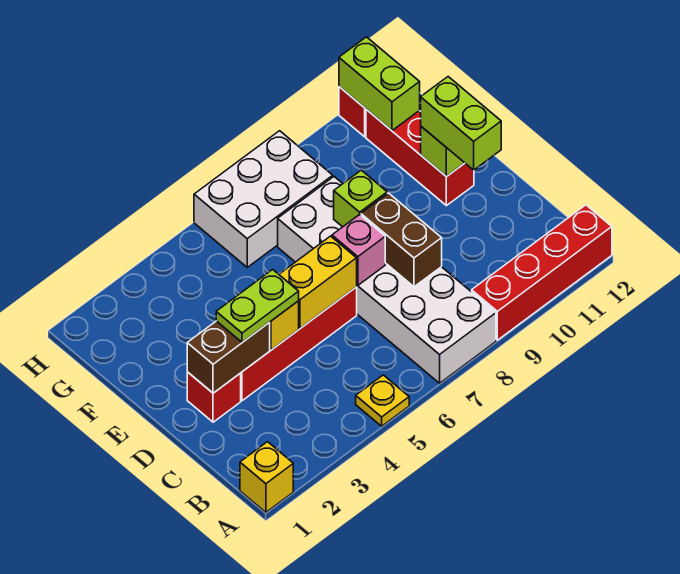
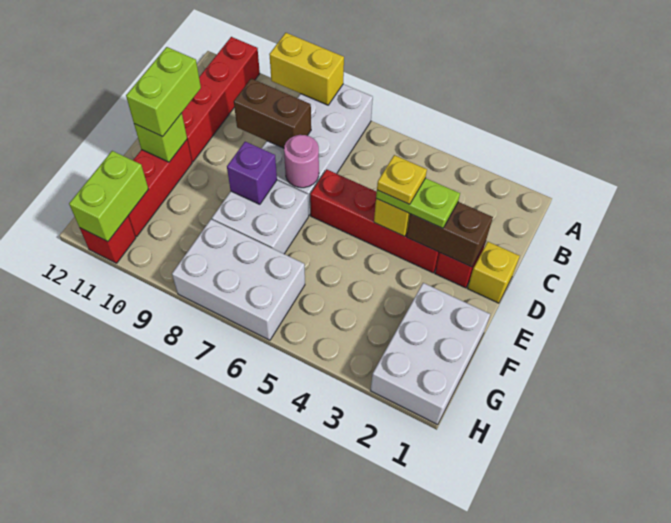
yellow 1x1 brick [240,442,293,512] -> yellow 1x1 brick moved to [467,242,520,303]
yellow 1x1 plate [356,375,409,426] -> yellow 1x1 plate moved to [377,155,427,204]
red 1x4 brick [472,205,612,340] -> red 1x4 brick turned to [182,37,260,162]
brown 1x2 brick [361,193,442,287] -> brown 1x2 brick turned to [234,79,311,148]
yellow 1x2 brick [279,236,357,328] -> yellow 1x2 brick moved to [269,33,344,105]
pink 1x1 brick [332,215,385,285] -> pink 1x1 round brick [284,135,319,188]
lime 1x1 brick [334,170,387,227] -> purple 1x1 brick [227,142,277,204]
none -> white 2x3 brick [370,283,490,425]

